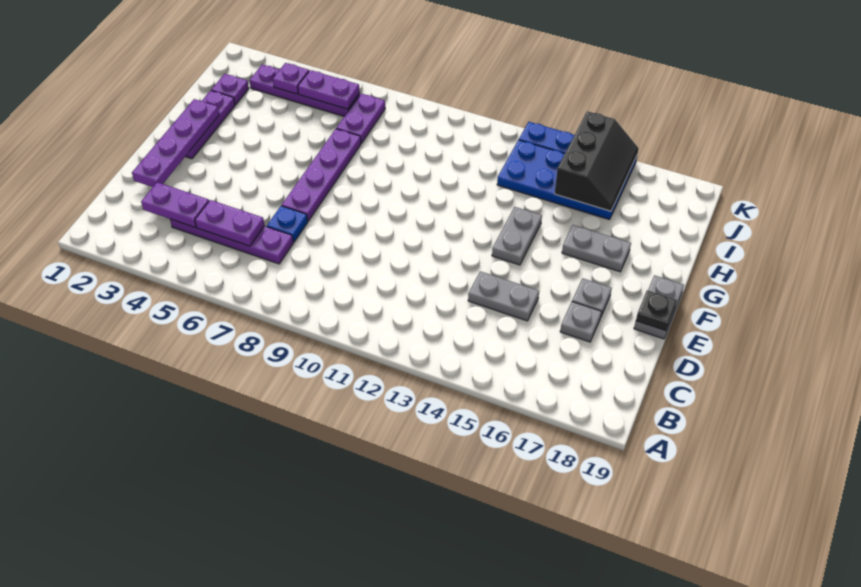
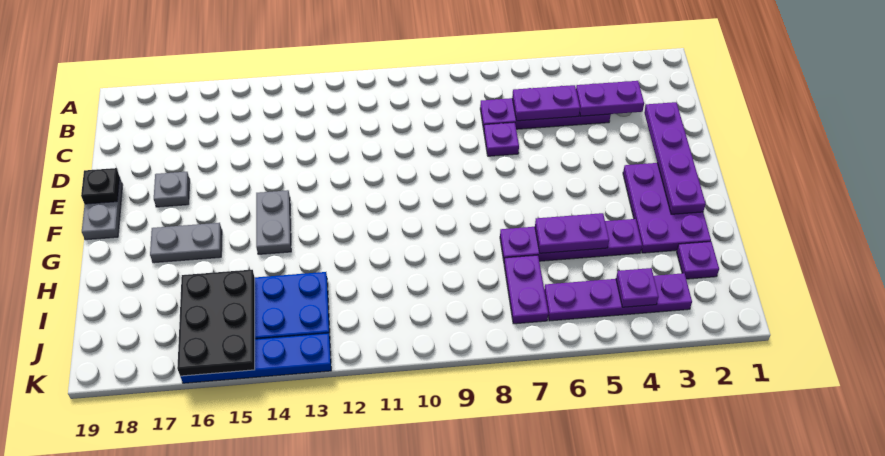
blue 1x1 plate [267,206,308,242] -> purple 1x1 plate [484,122,519,156]
grey 1x2 plate [468,271,539,321] -> none
grey 1x1 plate [560,302,602,342] -> none
purple 1x4 plate [282,129,361,221] -> purple 1x4 plate turned to [500,219,642,262]
purple 1x3 plate [185,90,235,159] -> purple 2x3 plate [623,163,711,253]
black 2x3 slope [554,111,639,211] -> black 2x3 plate [177,270,255,376]
purple 1x2 plate [298,70,360,109] -> purple 1x2 plate moved to [535,213,609,253]

